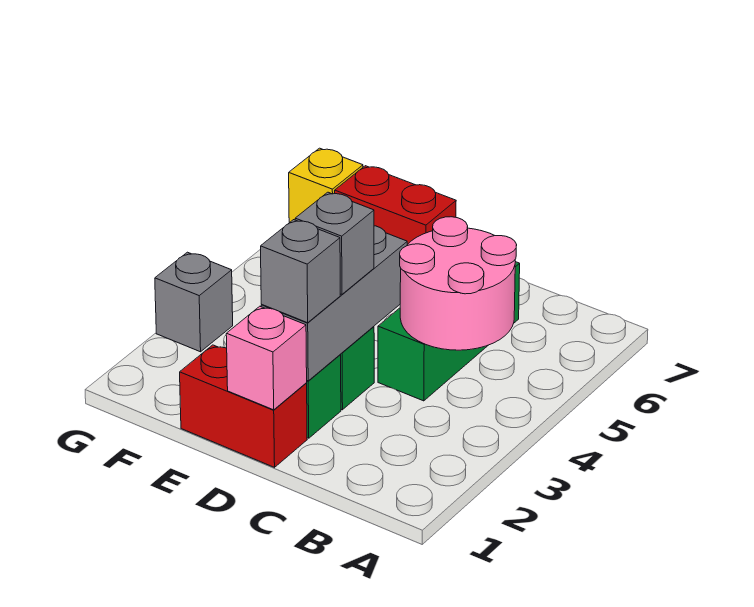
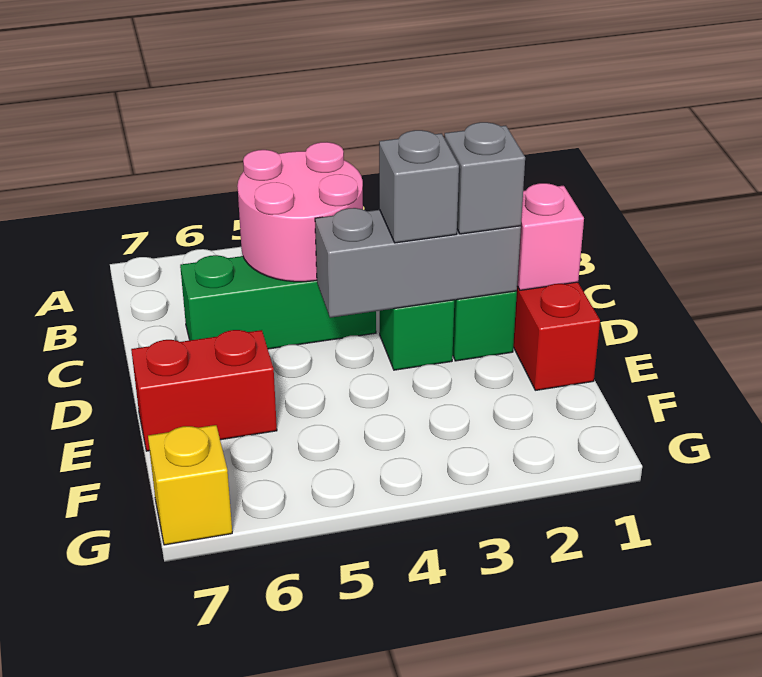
red 1x2 brick [335,166,456,245] -> red 1x2 brick turned to [131,330,277,451]
grey 1x1 brick [155,252,233,352] -> none

